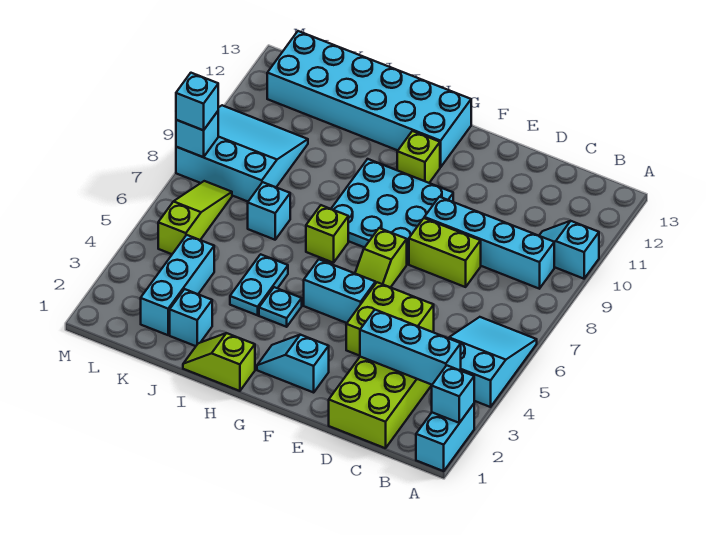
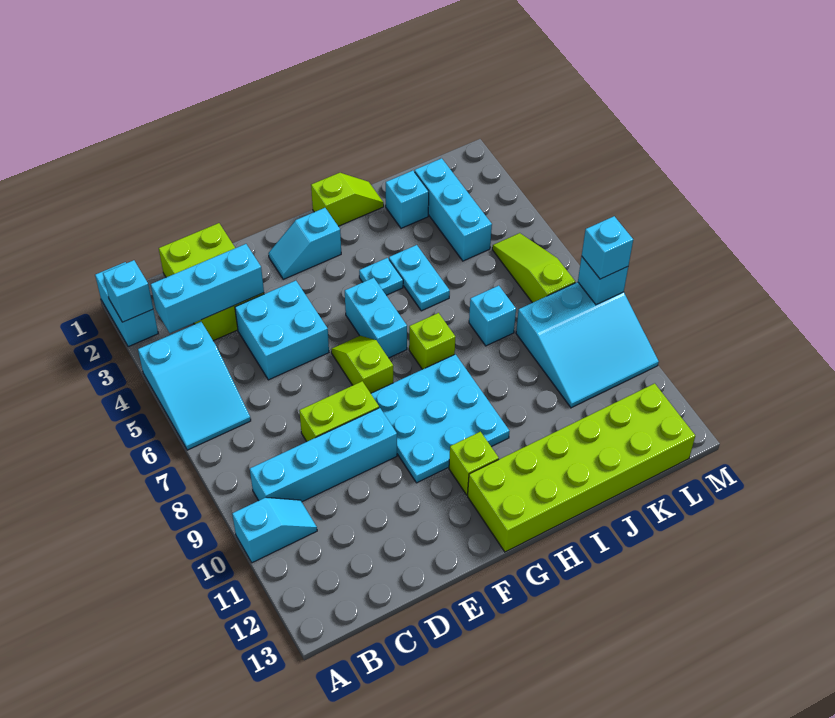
lime 2x2 brick [346,282,434,356] -> cyan 2x2 brick [235,281,329,380]
cyan 1x2 slope [257,335,329,392] -> cyan 1x2 slope turned to [269,208,341,279]
cyan 1x2 brick [304,259,375,323] -> cyan 1x2 brick turned to [345,278,407,358]
cyan 2x6 brick [267,31,471,167] -> lime 2x6 brick [468,383,695,552]
lime 1x3 slope [158,181,232,254] -> lime 1x3 slope turned to [492,233,575,303]

